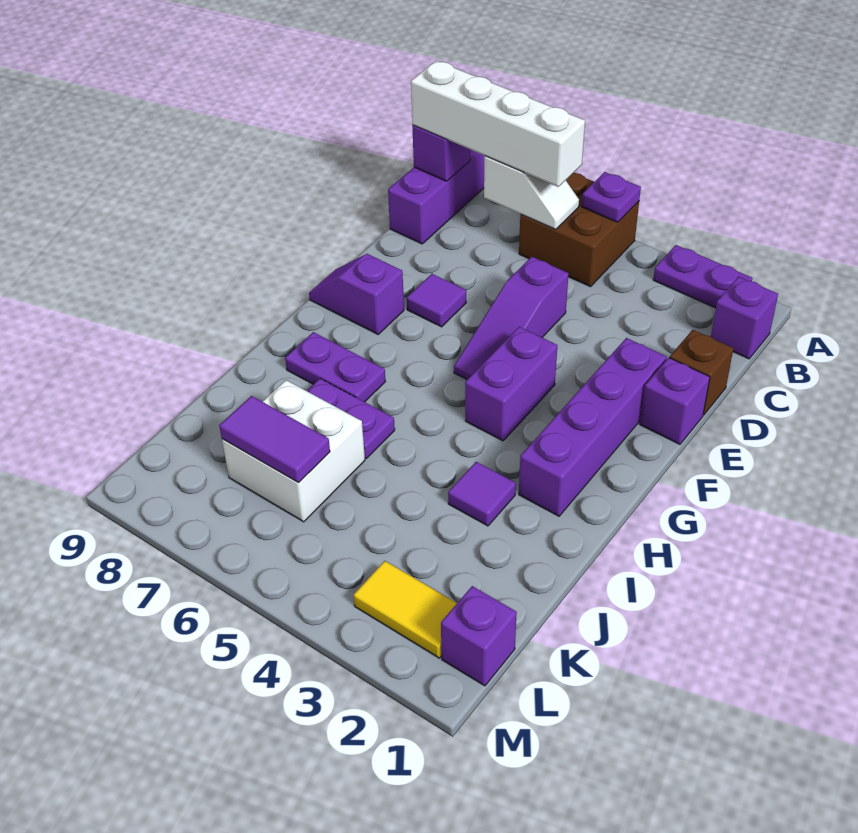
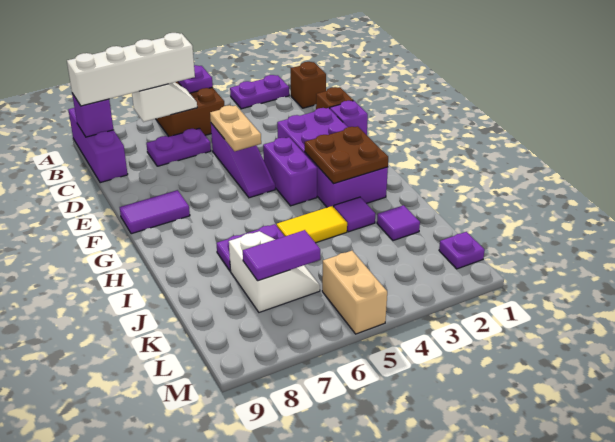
purple 1x1 brick [711,277,778,359] -> brown 1x1 brick [291,62,326,108]
none -> tan 1x2 plate [210,105,261,151]
purple 1x4 brick [519,338,666,516] -> purple 2x4 brick [277,108,388,207]
purple 1x1 tile [407,274,466,327] -> purple 1x1 tile moved to [377,205,420,241]
purple 1x2 slope [309,254,404,334] -> purple 1x2 tile [120,190,190,234]
none -> brown 2x2 plate [305,126,388,184]
purple 1x2 plate [285,332,385,402] -> purple 1x2 plate moved to [146,128,211,166]
white 2x2 brick [222,380,365,522] -> white 2x2 slope [229,231,320,312]
purple 1x1 brick [441,586,517,686] -> purple 1x1 plate [439,232,485,269]
yellow 1x2 tile [354,561,457,658] -> yellow 1x2 tile moved to [277,206,347,243]
none -> tan 1x2 brick [322,251,387,334]

